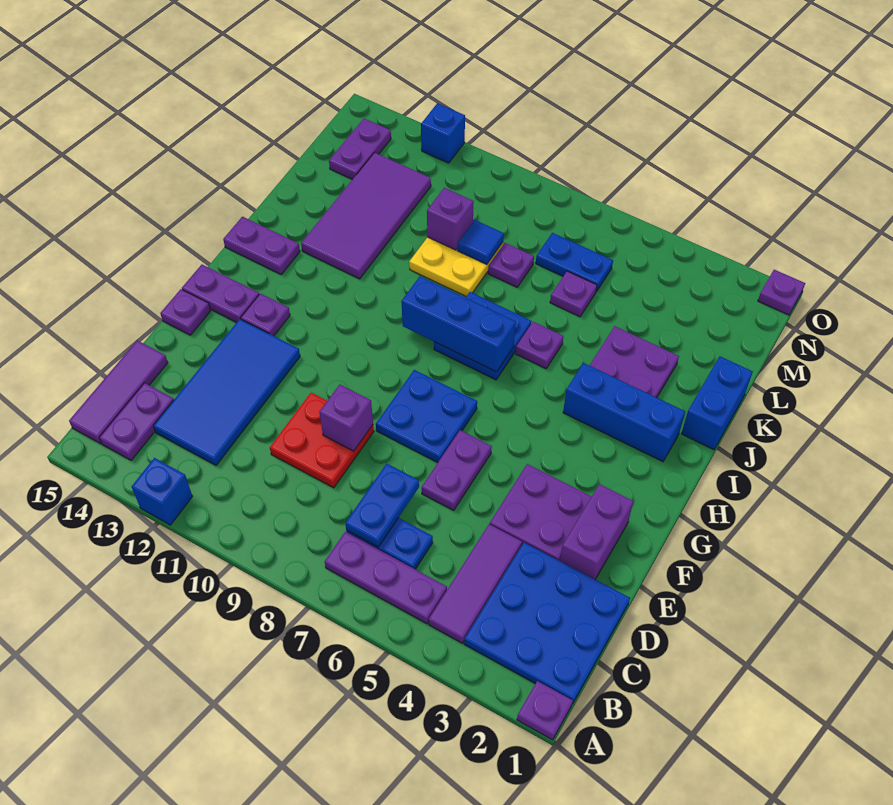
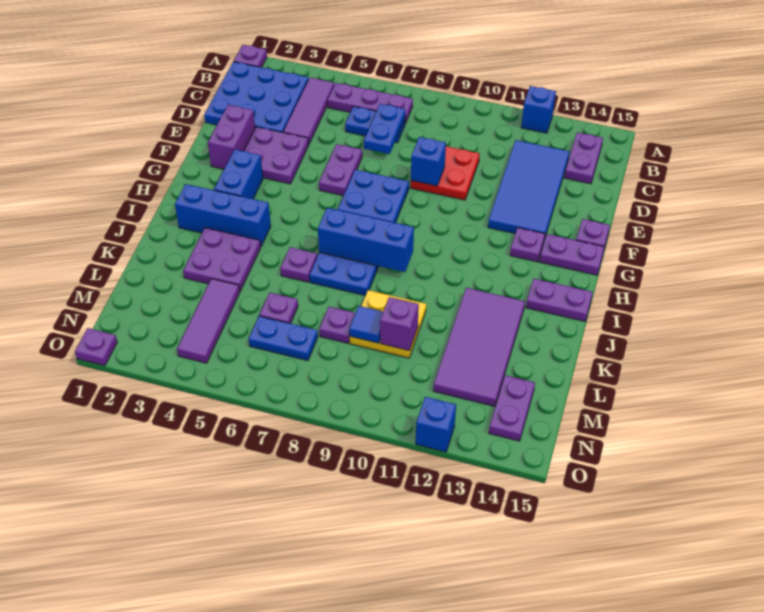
purple 1x3 tile [69,340,168,444] -> purple 1x3 tile moved to [177,279,240,363]
purple 1x1 brick [319,385,373,451] -> blue 1x1 brick [411,137,446,186]
blue 1x2 brick [681,357,753,450] -> blue 1x2 brick moved to [214,149,263,199]

